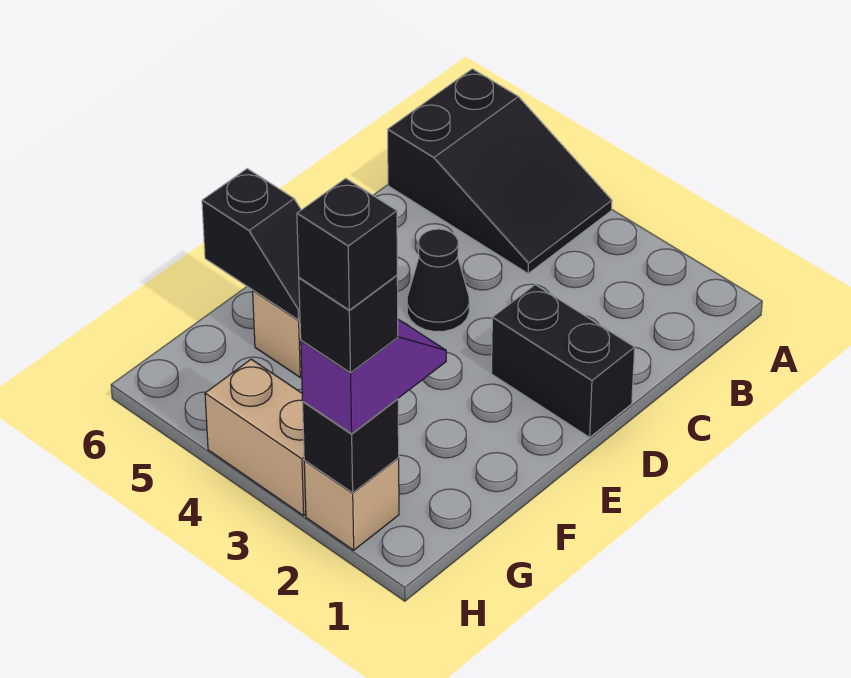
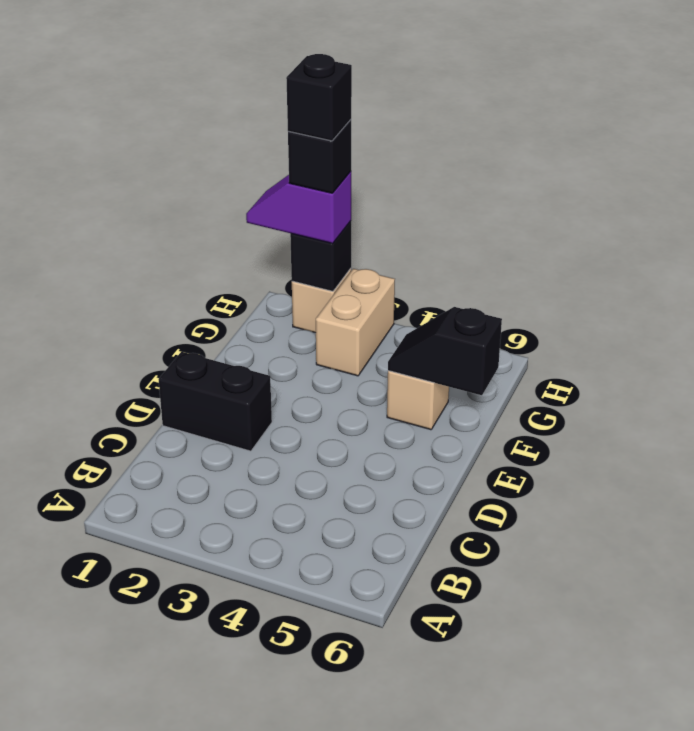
black 2x3 slope [388,69,612,273] -> none
black 1x1 cone [407,229,469,332] -> none
purple 1x2 slope [301,319,446,434] -> purple 1x2 slope turned to [246,171,351,243]
tan 1x2 brick [205,359,306,516] -> tan 1x2 brick turned to [316,269,395,376]

